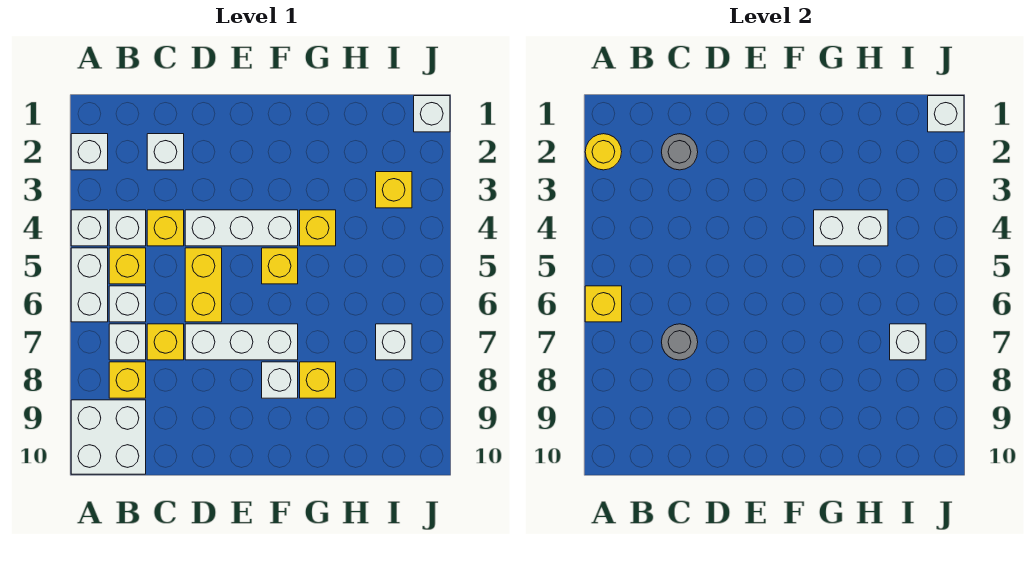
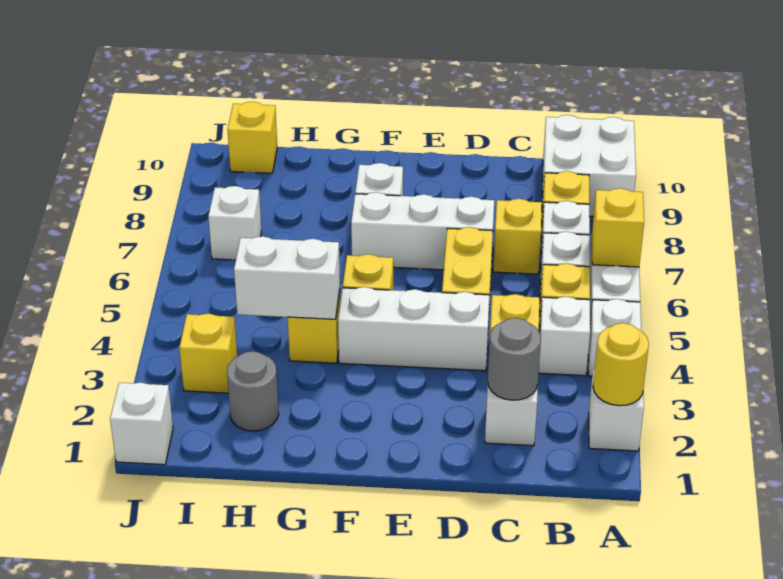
grey 1x1 round brick [662,324,698,360] -> grey 1x1 round brick moved to [227,351,279,431]
yellow 1x1 brick [300,362,336,398] -> yellow 1x1 brick moved to [228,102,277,173]
white 1x1 brick [890,324,926,360] -> none
white 1x1 brick [928,96,964,132] -> none

